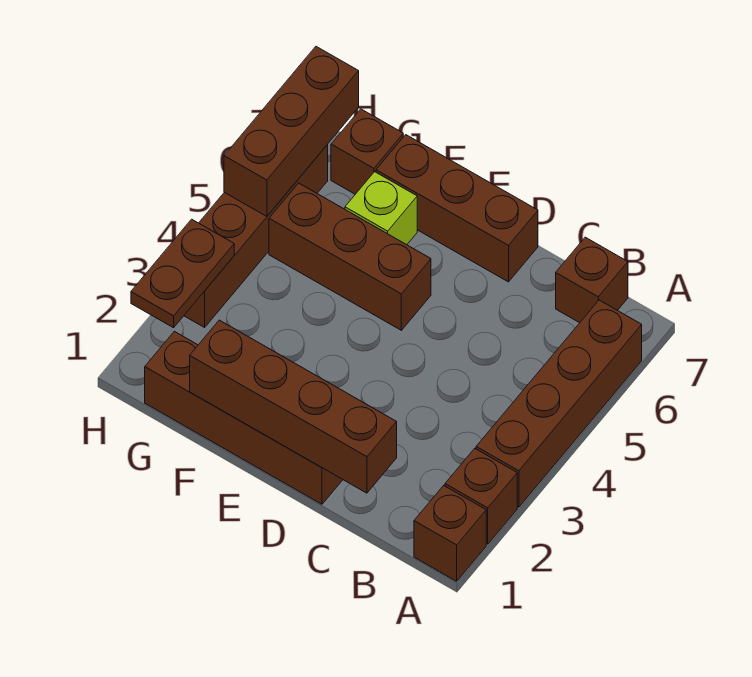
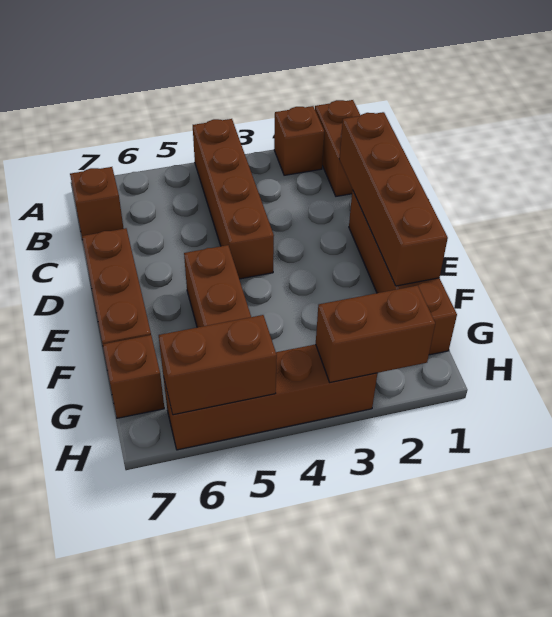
brown 1x1 brick [414,485,486,581] -> brown 1x2 brick [315,100,360,196]
brown 1x4 brick [476,300,642,507] -> brown 1x4 brick turned to [193,119,274,279]
lime 1x1 brick [345,172,417,245] -> none
brown 1x2 plate [131,219,234,328] -> brown 1x2 brick [316,285,435,383]
brown 1x3 brick [224,47,359,216] -> brown 1x2 brick [159,315,277,415]

